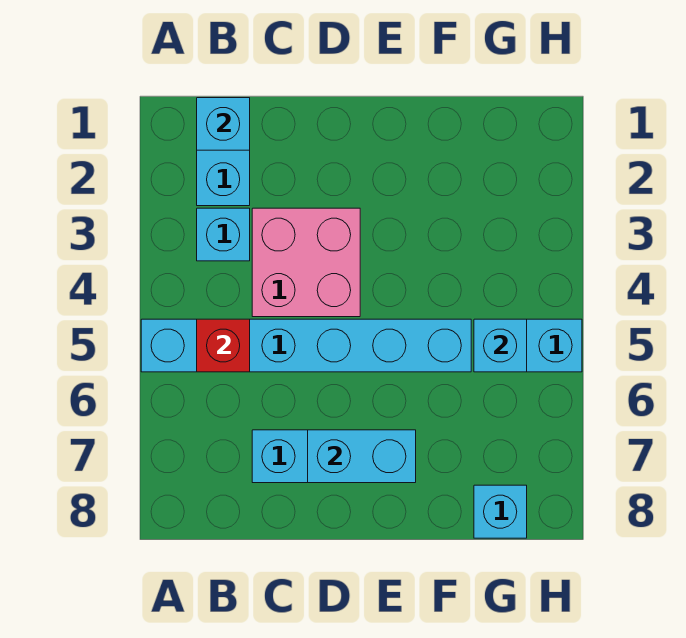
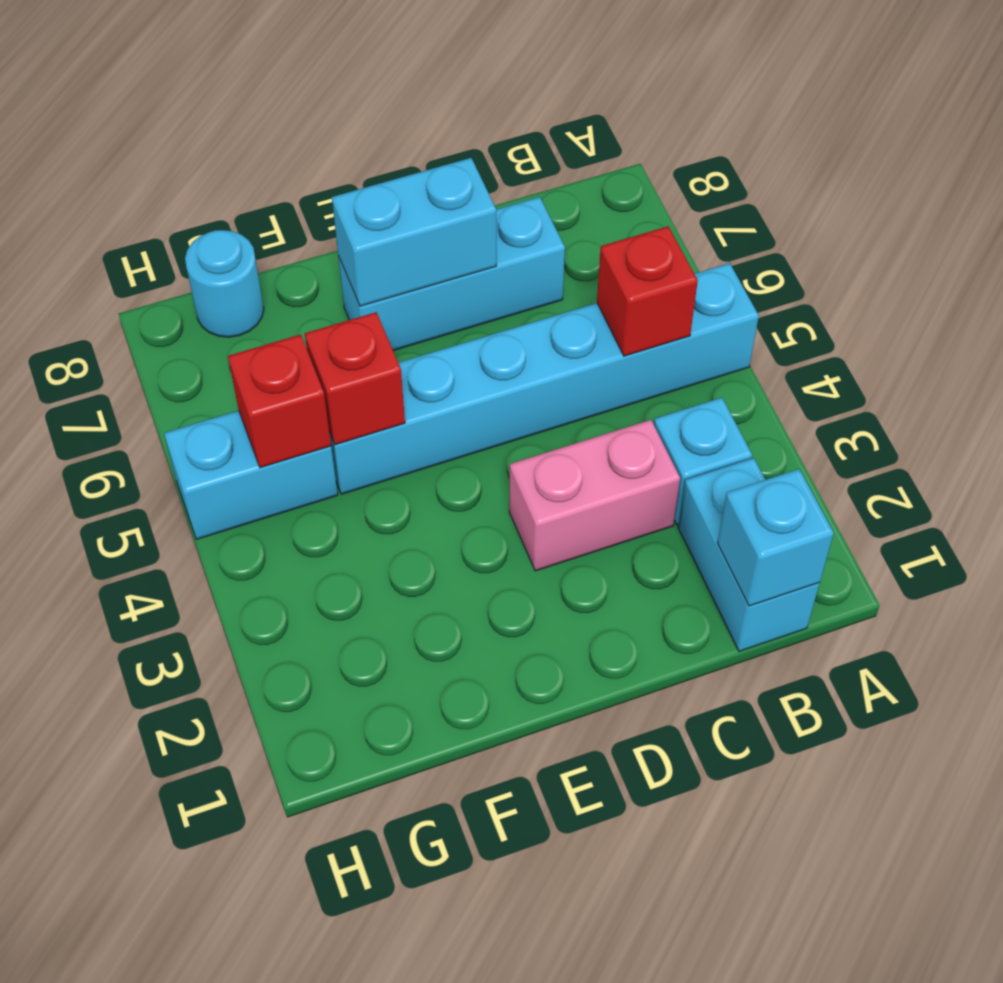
pink 2x2 brick [252,208,360,317] -> pink 1x2 brick [509,420,680,571]
none -> red 1x1 brick [305,312,405,445]
cyan 1x1 brick [474,319,527,372] -> red 1x1 brick [228,334,331,468]
cyan 1x1 brick [474,485,527,538] -> cyan 1x1 round brick [185,230,264,337]

